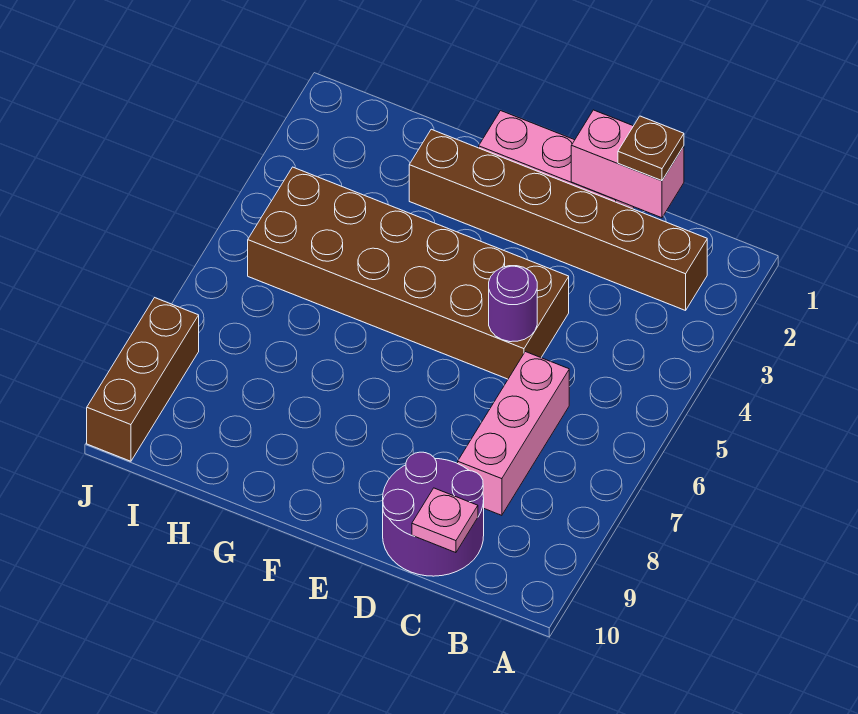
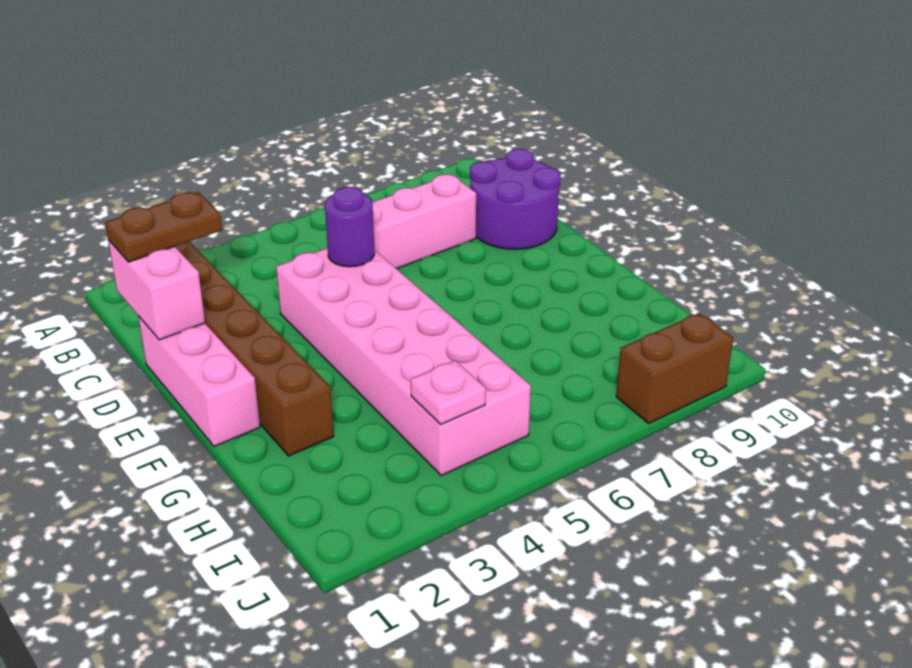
brown 1x1 plate [618,116,684,181] -> brown 1x2 plate [105,192,222,262]
pink 1x1 plate [412,488,478,553] -> pink 1x1 plate moved to [411,361,486,424]
brown 2x6 brick [248,167,569,379] -> pink 2x6 brick [276,248,531,476]
brown 1x3 brick [87,298,199,461] -> brown 1x2 brick [616,313,733,423]

